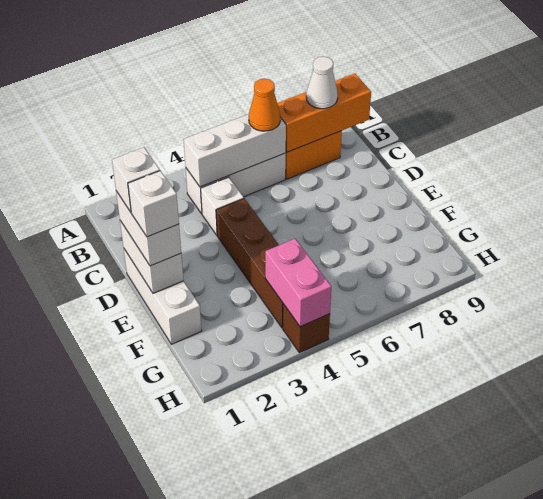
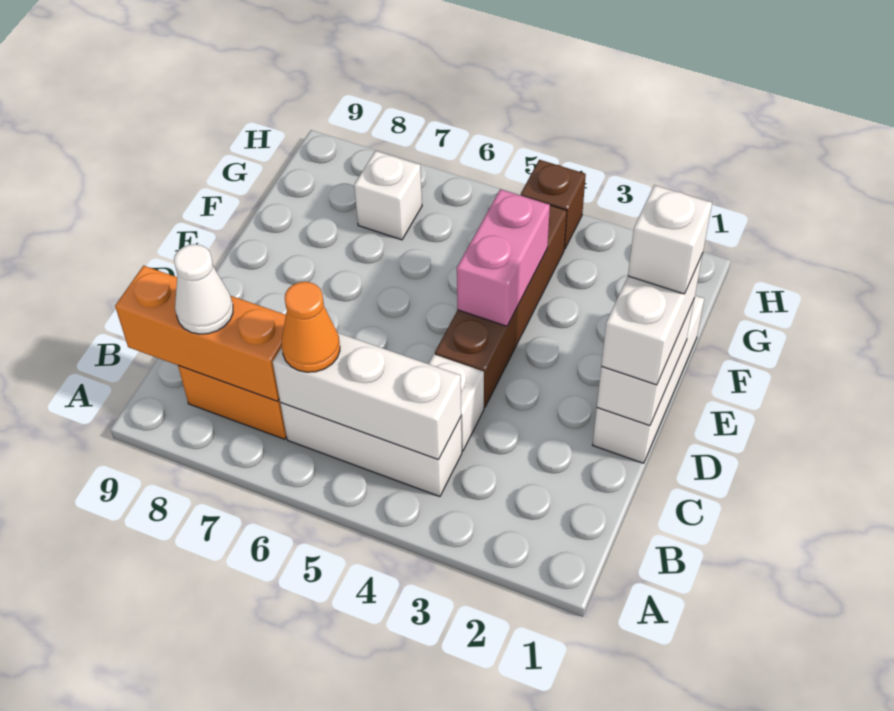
white 1x1 brick [112,147,160,212] -> white 1x1 brick moved to [354,151,422,240]
pink 1x2 brick [265,239,331,327] -> pink 1x2 brick moved to [457,189,550,326]

